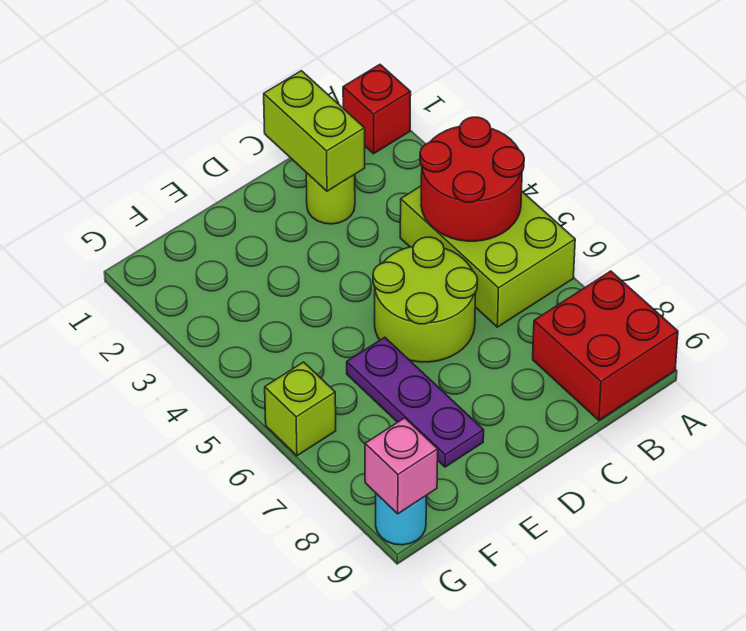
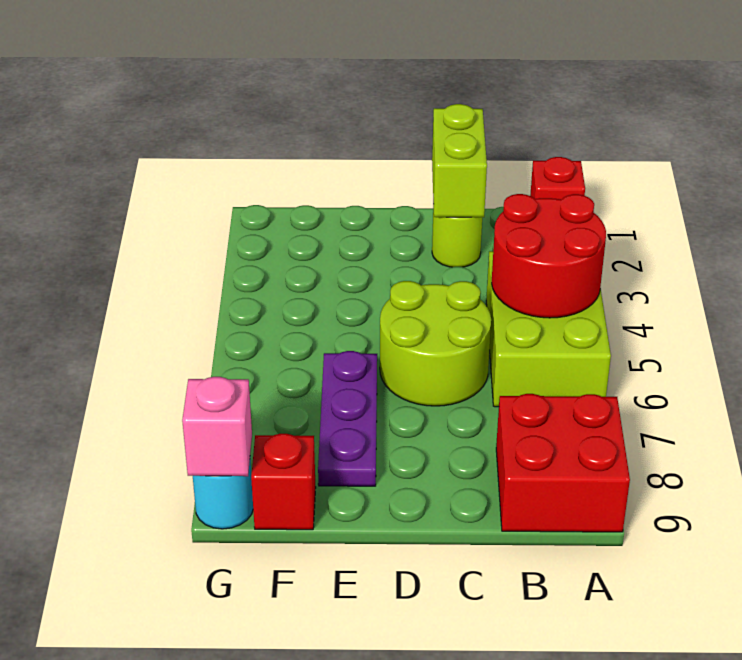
none -> red 1x1 brick [251,434,316,530]
lime 1x1 brick [265,362,336,456] -> none

